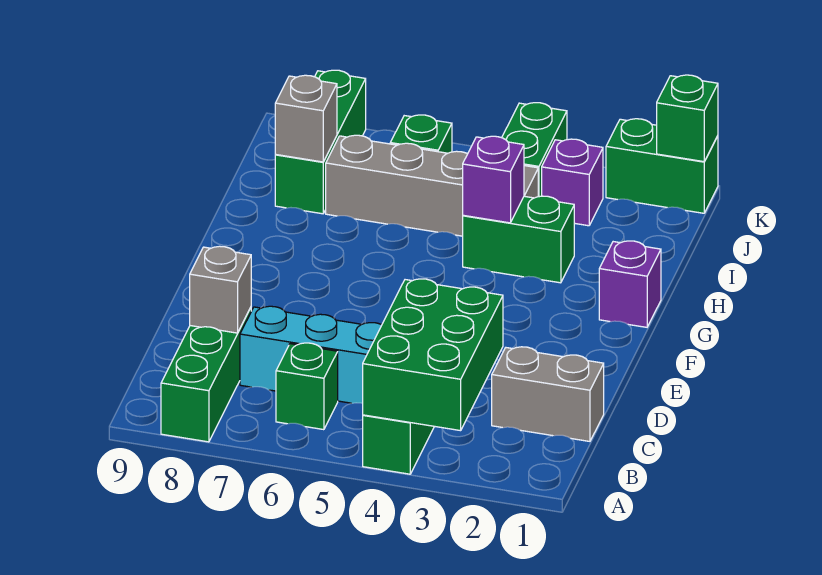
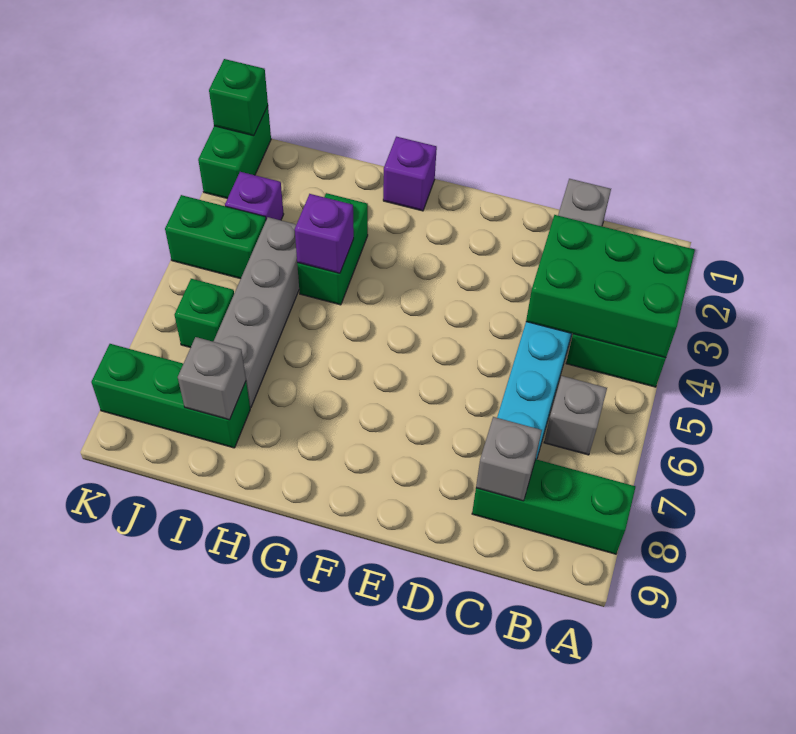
green 1x1 brick [276,343,338,430] -> grey 1x1 brick [544,376,607,455]

